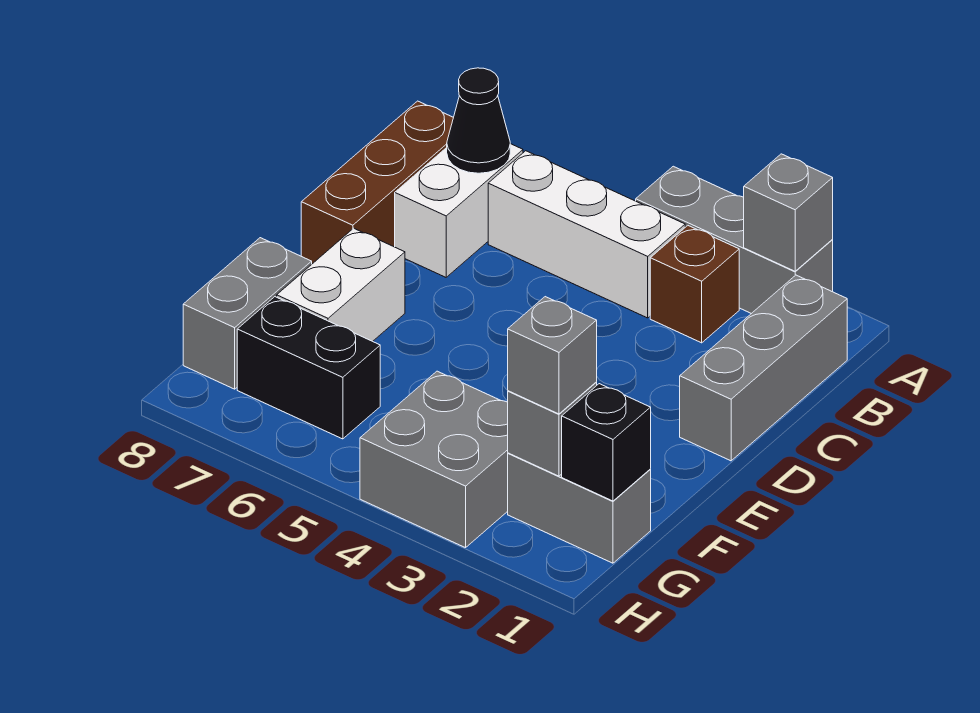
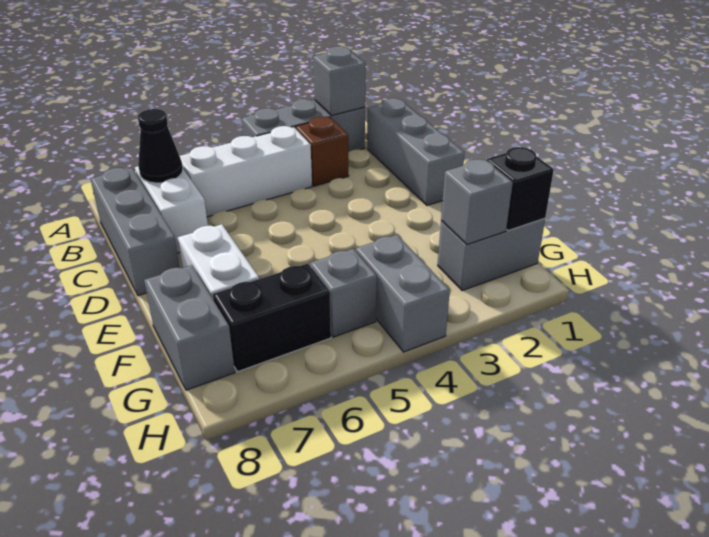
brown 1x3 brick [301,101,453,264] -> grey 1x3 brick [91,168,180,296]
grey 1x1 brick [508,297,597,414] -> grey 1x1 brick moved to [310,249,377,337]
grey 2x2 brick [360,371,508,548] -> grey 1x2 brick [356,235,450,352]

